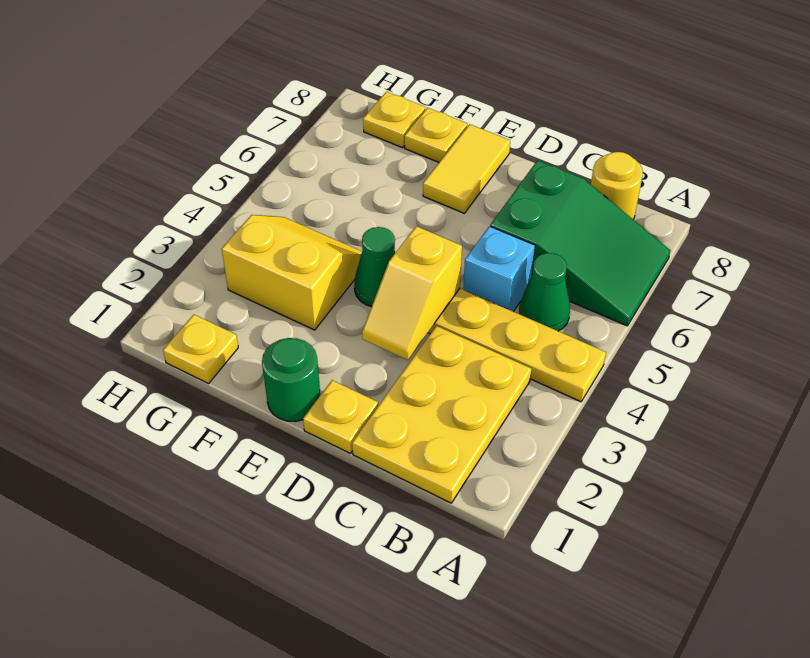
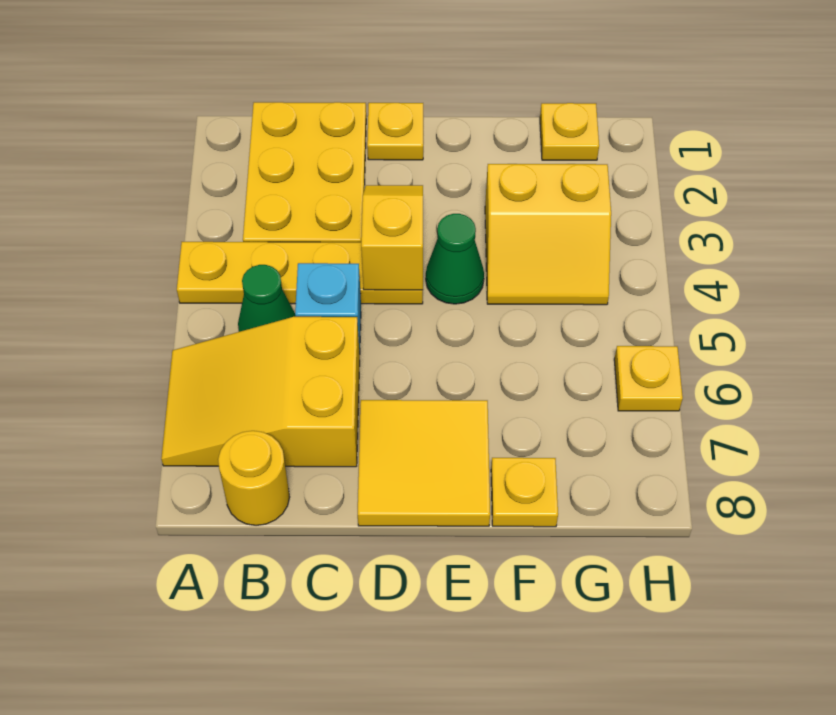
green 2x3 slope [490,160,671,326] -> yellow 2x3 slope [161,317,360,467]
green 1x1 round brick [262,338,320,422] -> none
yellow 1x2 tile [423,124,510,213] -> yellow 2x2 tile [358,400,490,526]
yellow 1x1 plate [363,92,426,148] -> yellow 1x1 plate moved to [614,346,683,411]

